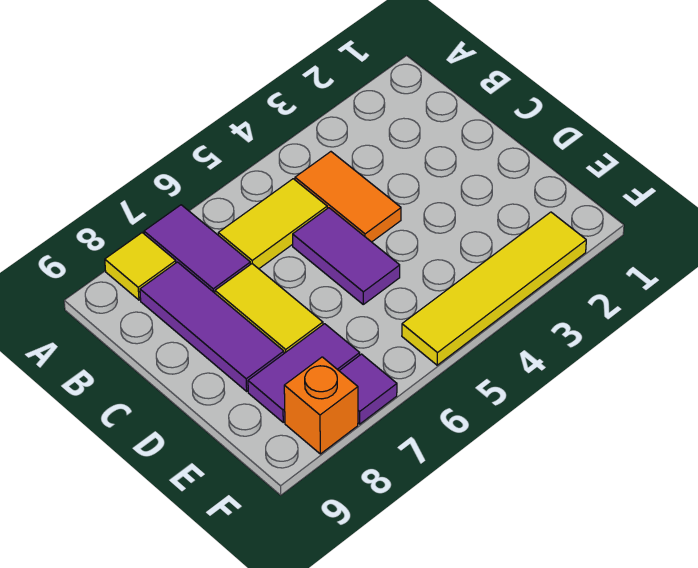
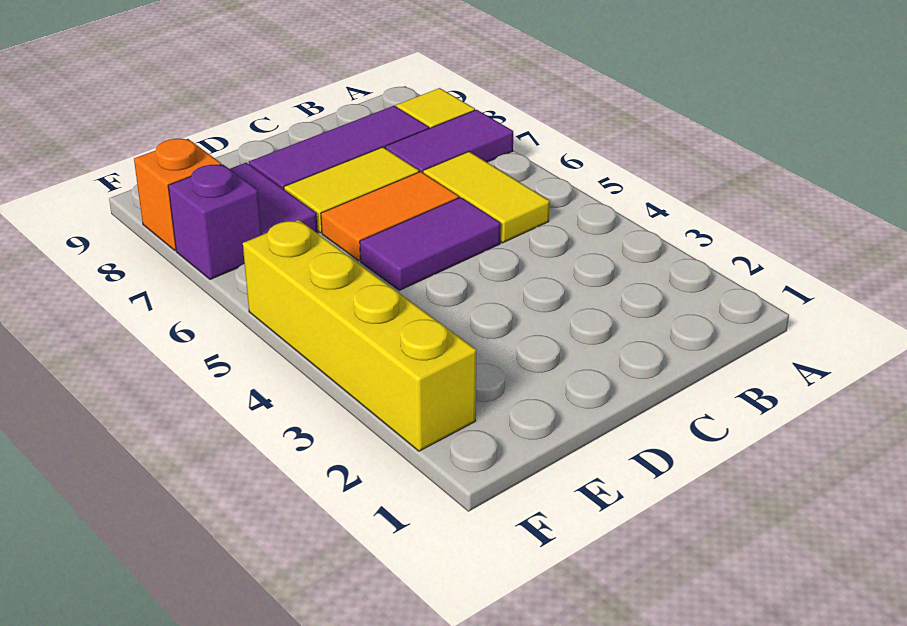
orange 1x2 tile [295,152,401,242] -> orange 1x2 tile moved to [321,172,459,261]
yellow 1x4 tile [402,212,586,365] -> yellow 1x4 brick [243,220,476,451]
purple 1x1 tile [340,354,397,424] -> purple 1x1 brick [168,164,262,279]

